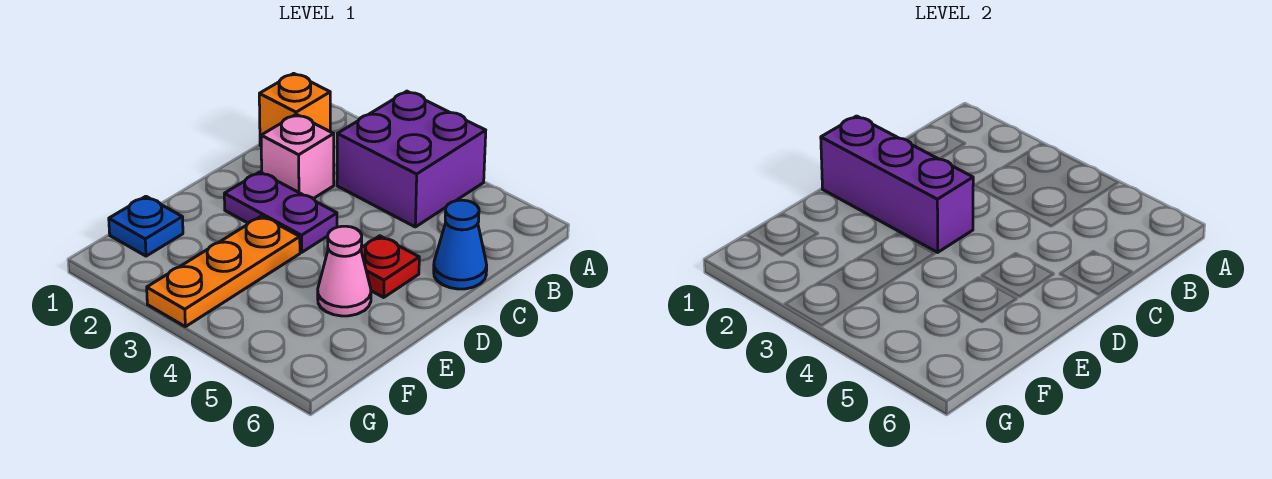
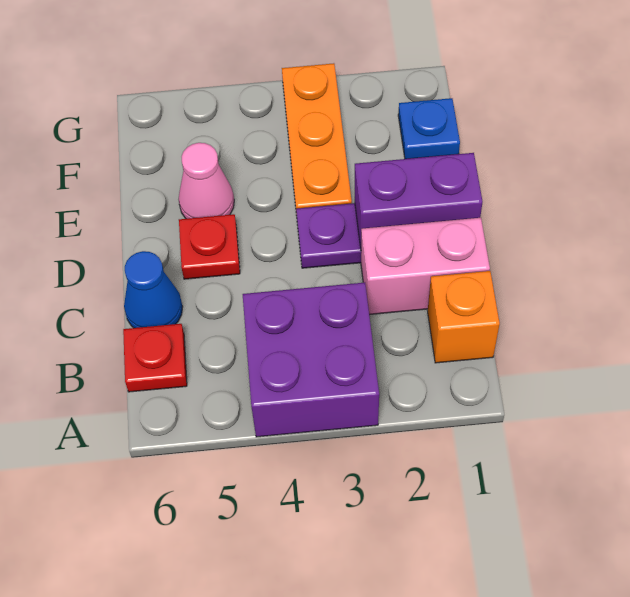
none -> red 1x1 plate [123,324,187,392]
pink 1x1 brick [261,114,334,199] -> pink 1x2 brick [361,218,490,315]
purple 1x3 brick [821,116,973,252] -> purple 1x2 brick [355,153,482,248]

